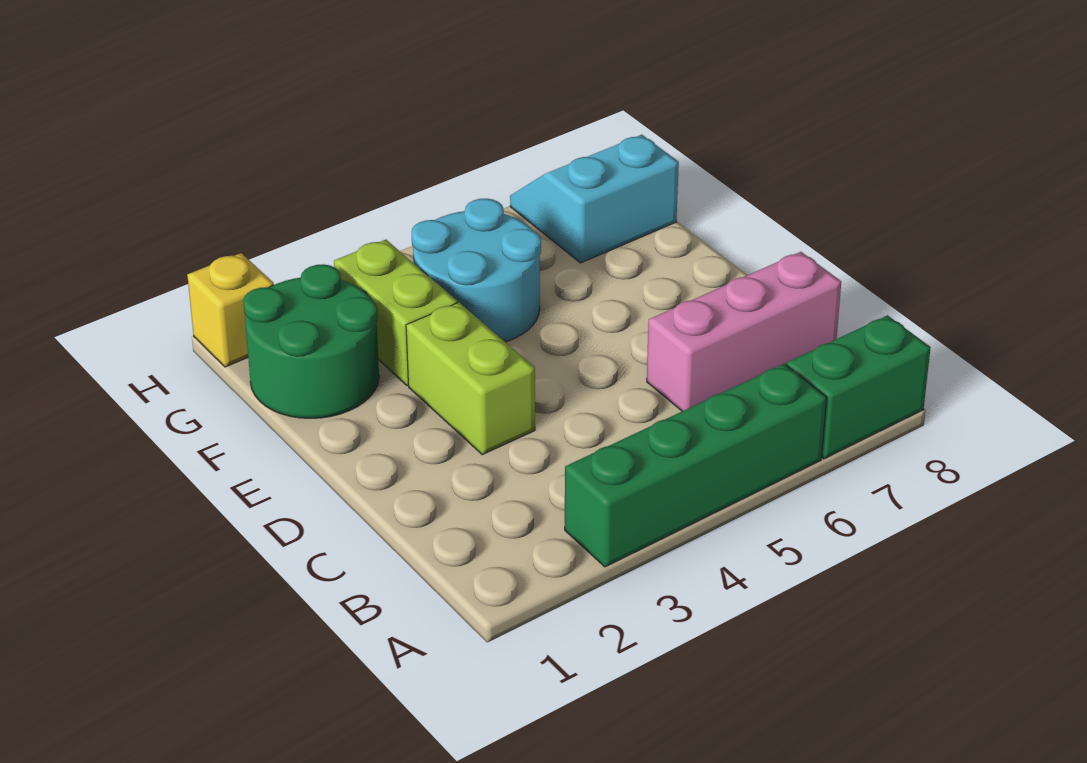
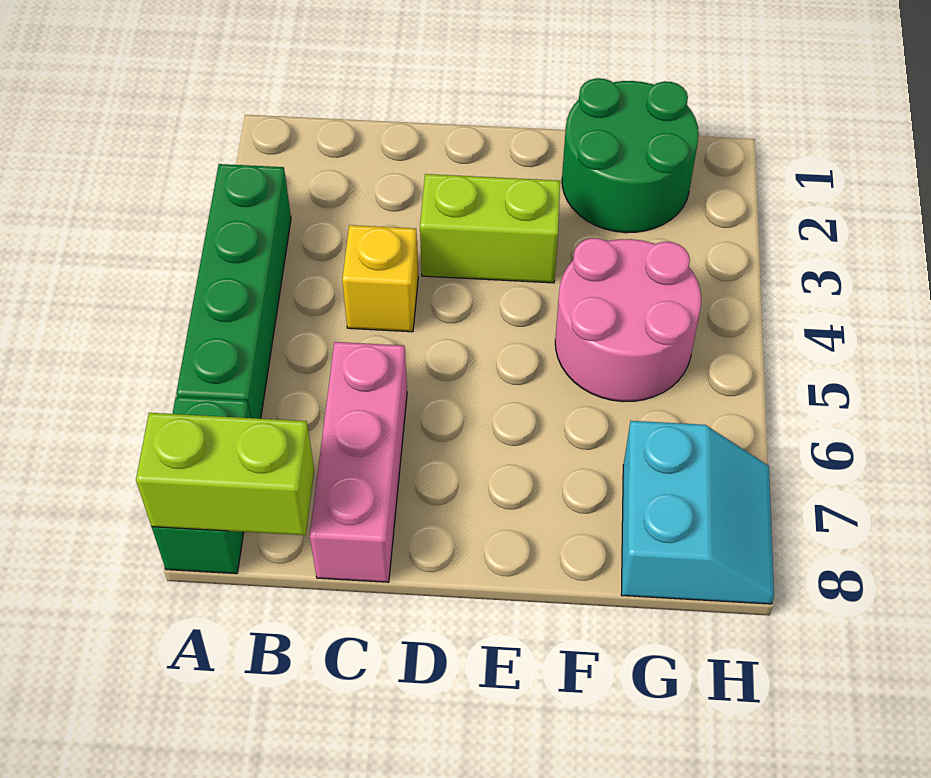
lime 1x2 brick [334,240,457,385] -> lime 1x2 brick moved to [136,413,314,535]
cyan 2x2 round brick [412,199,541,342] -> pink 2x2 round brick [555,238,701,402]
yellow 1x1 brick [187,253,274,367] -> yellow 1x1 brick moved to [342,225,418,332]

